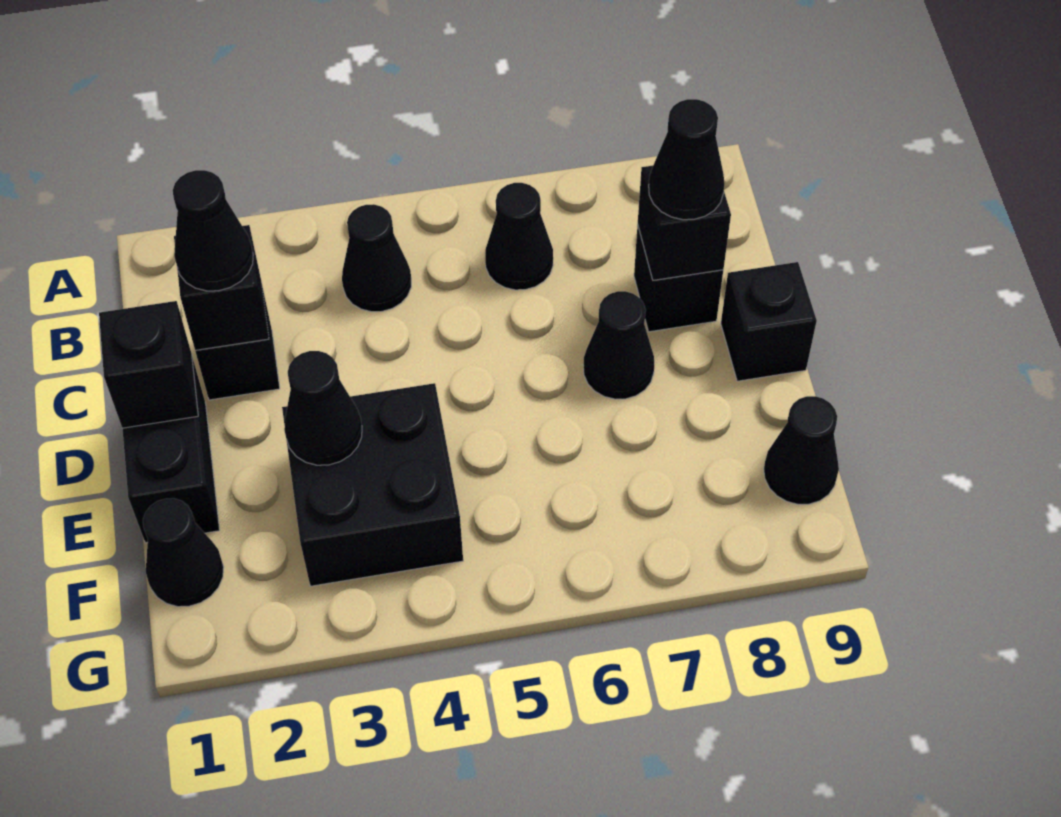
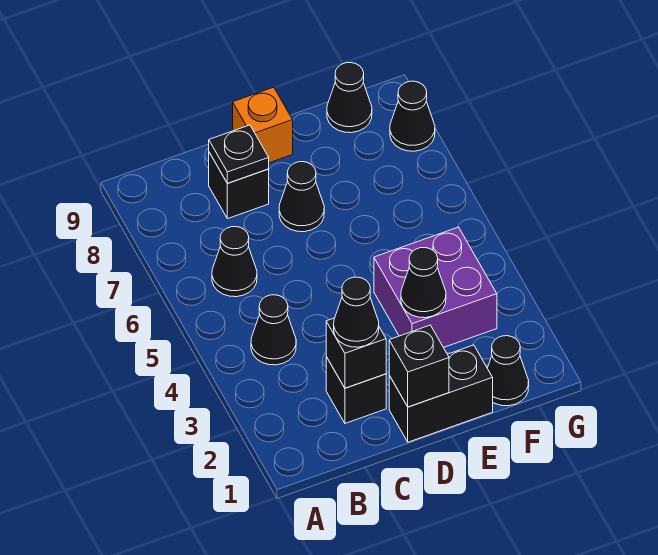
black 1x1 brick [638,166,731,280] -> black 1x1 plate [209,125,269,183]
black 1x1 cone [649,99,725,220] -> black 1x1 cone moved to [390,81,435,151]
black 1x1 brick [721,262,817,381] -> orange 1x1 brick [233,87,293,163]
black 2x2 brick [282,383,463,586] -> purple 2x2 brick [374,227,497,347]

